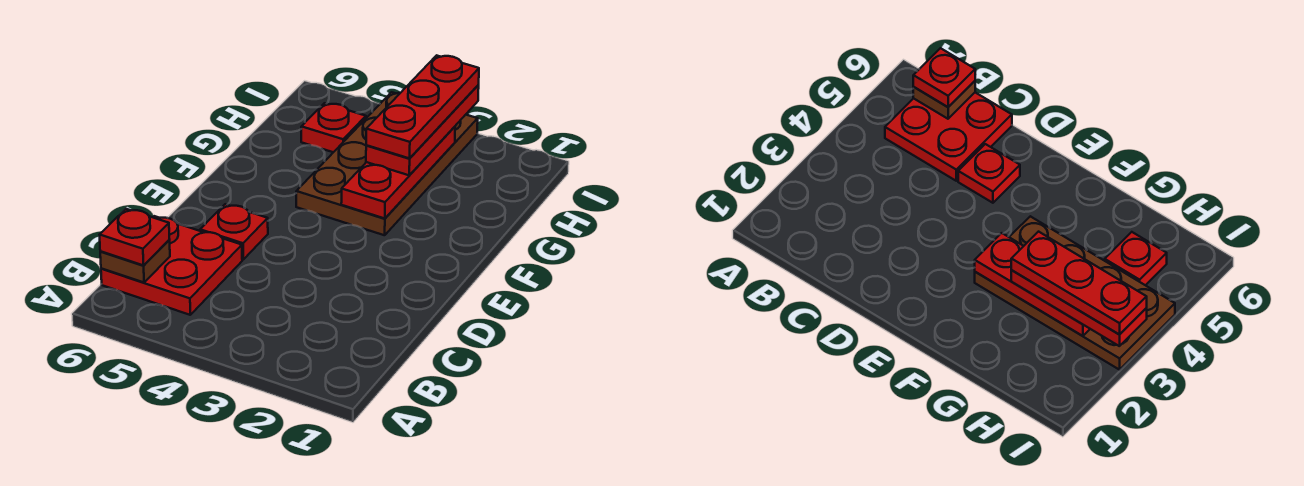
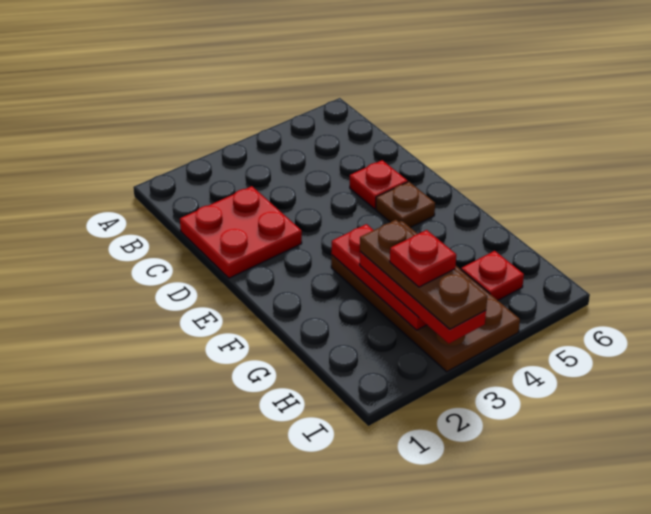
red 2x2 plate [101,216,242,315] -> red 2x2 plate moved to [180,186,302,278]
brown 1x1 plate [100,240,170,282] -> brown 1x1 plate moved to [376,182,435,228]
red 1x1 plate [100,209,169,265] -> red 1x1 plate moved to [390,230,456,287]
red 1x3 plate [366,55,479,158] -> brown 1x3 plate [360,220,487,329]

